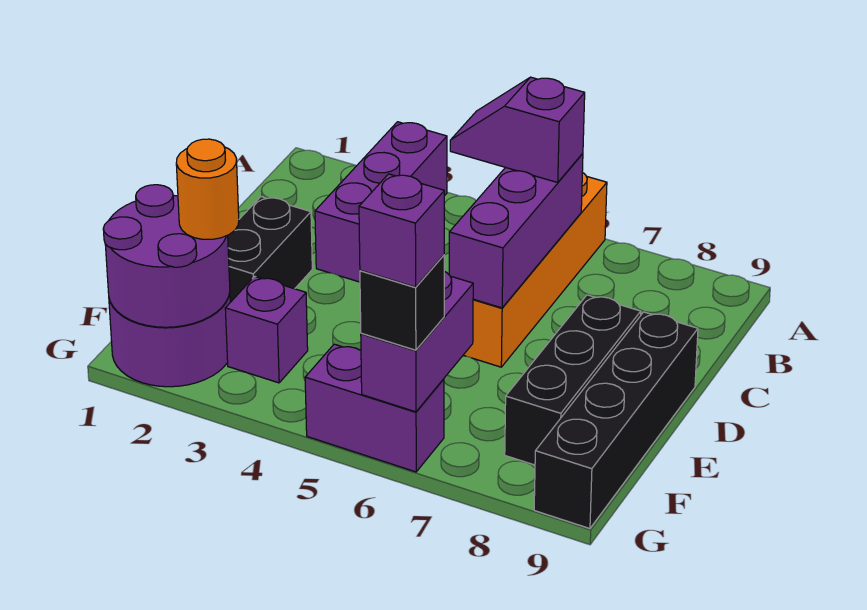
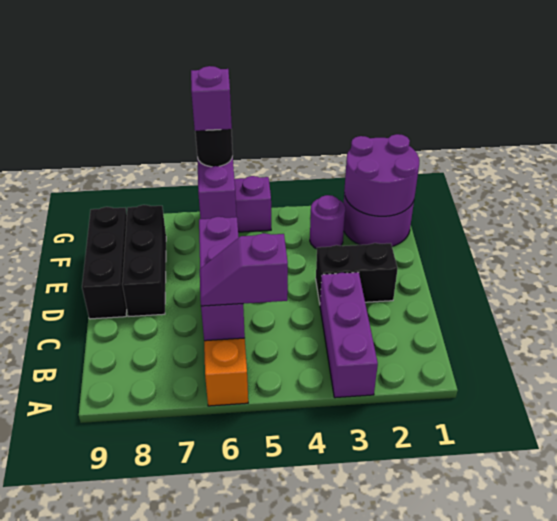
purple 1x2 slope [450,77,585,182] -> purple 1x2 slope turned to [200,233,288,306]
black 1x2 brick [228,197,312,302] -> black 1x2 brick turned to [316,243,398,303]
black 1x4 brick [534,312,698,529] -> black 1x3 brick [82,207,127,319]
orange 1x1 round brick [176,139,239,239] -> none
purple 1x1 brick [225,276,308,383] -> purple 1x1 round brick [310,195,345,249]
black 1x1 brick [360,255,444,350] -> black 1x1 round brick [195,129,233,167]

